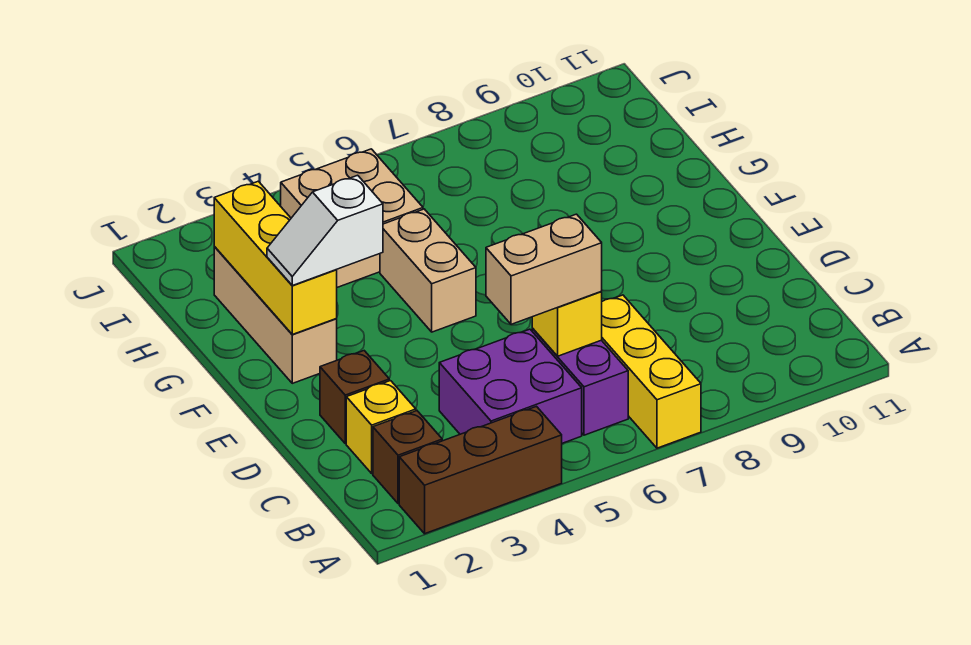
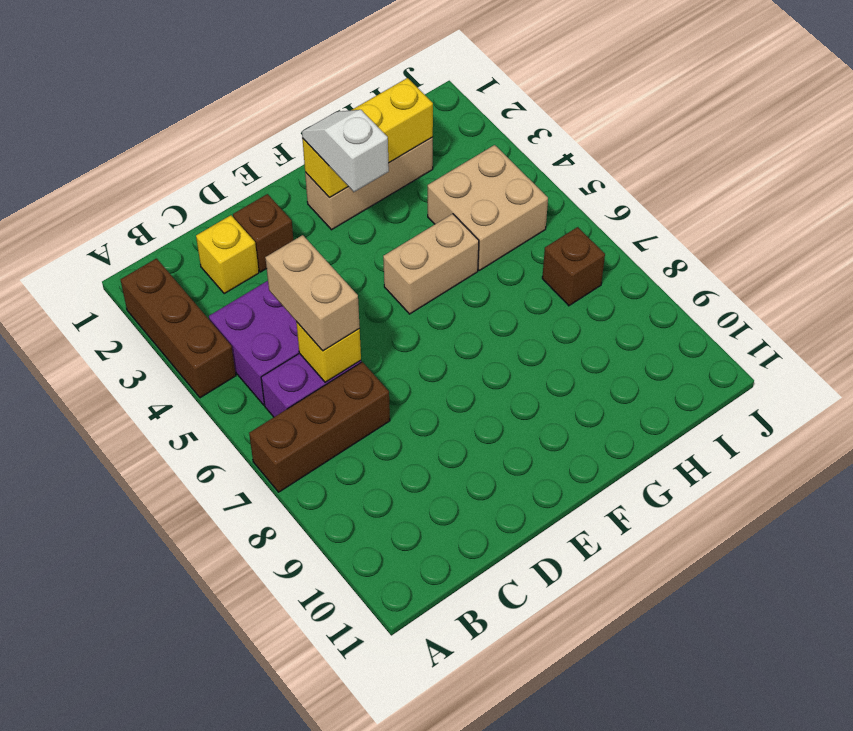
yellow 1x3 brick [602,295,701,448] -> brown 1x3 brick [249,362,390,492]
brown 1x1 brick [373,411,442,504] -> brown 1x1 brick moved to [542,227,605,306]

